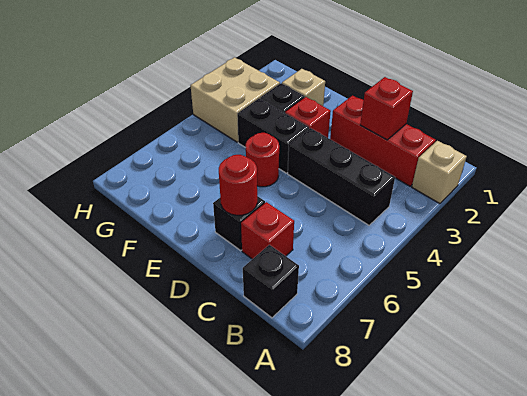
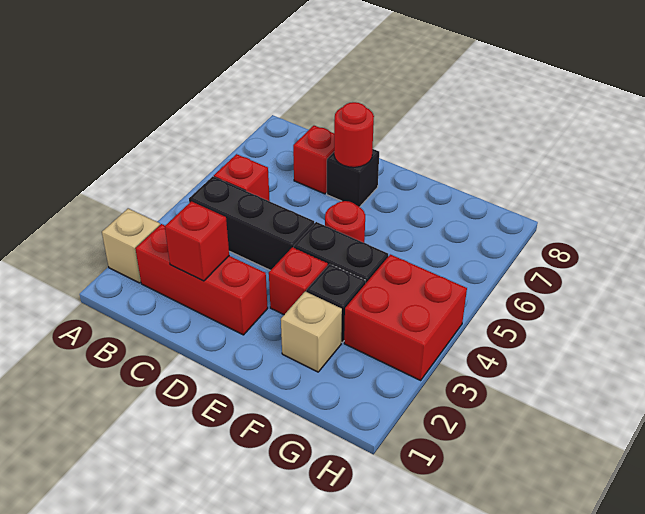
none -> red 1x1 brick [214,154,270,201]
black 1x1 brick [243,245,299,318] -> none
tan 2x2 brick [190,57,280,142] -> red 2x2 brick [344,254,467,380]

